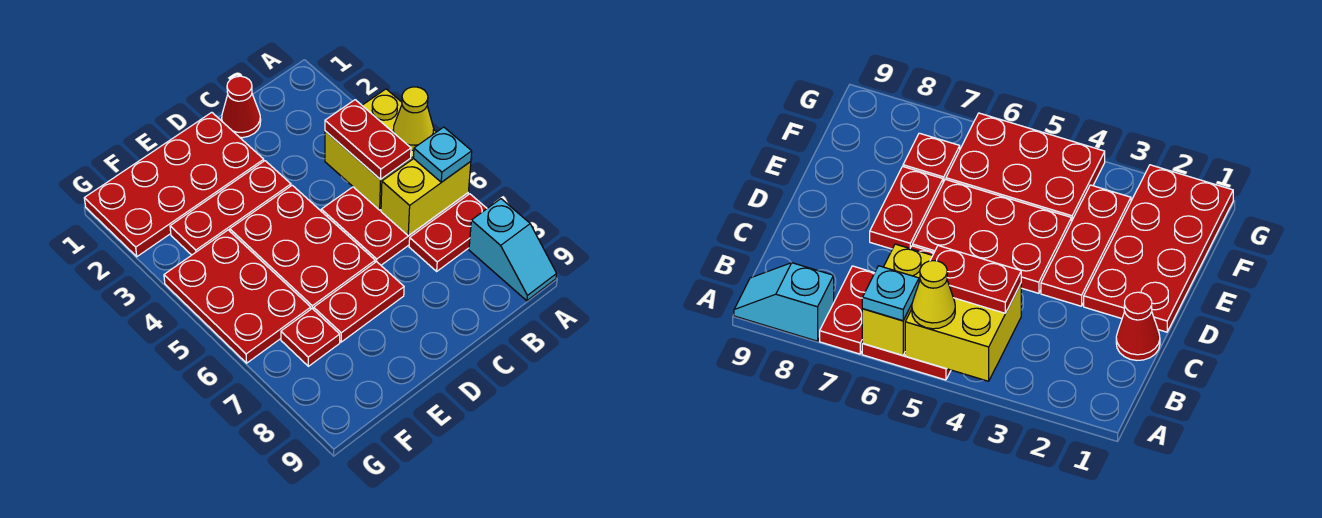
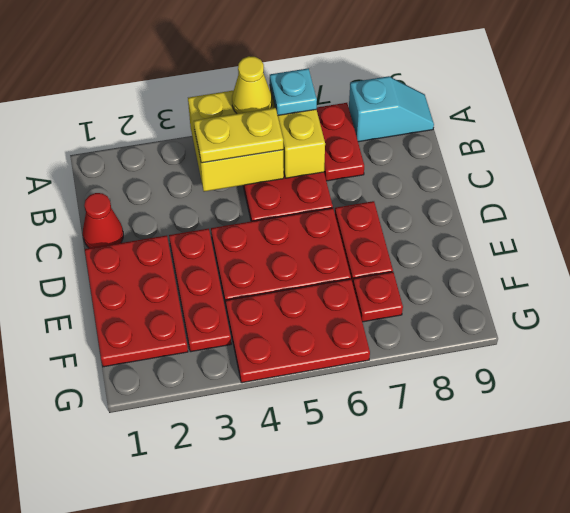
red 1x2 plate [325,100,411,180] -> yellow 1x2 plate [194,108,283,163]
red 2x4 plate [84,112,264,257] -> red 2x3 plate [85,235,188,367]

